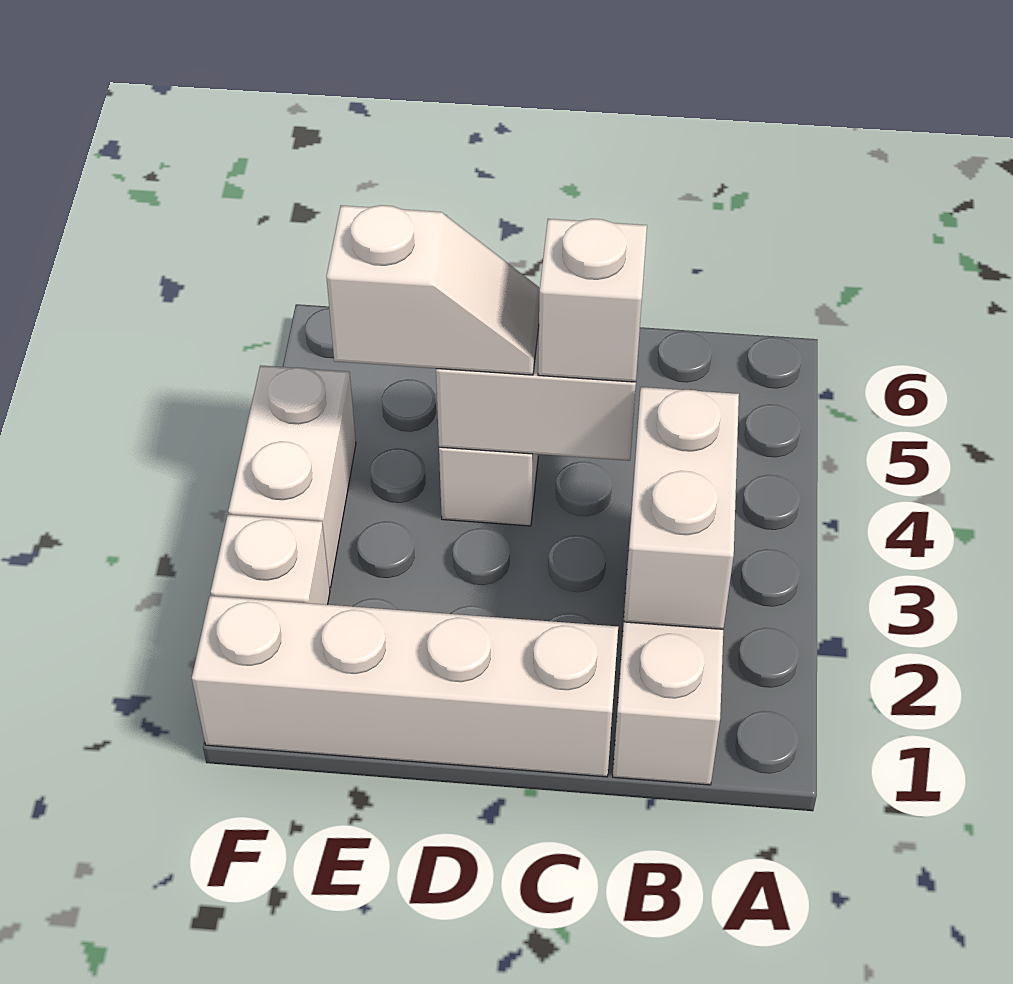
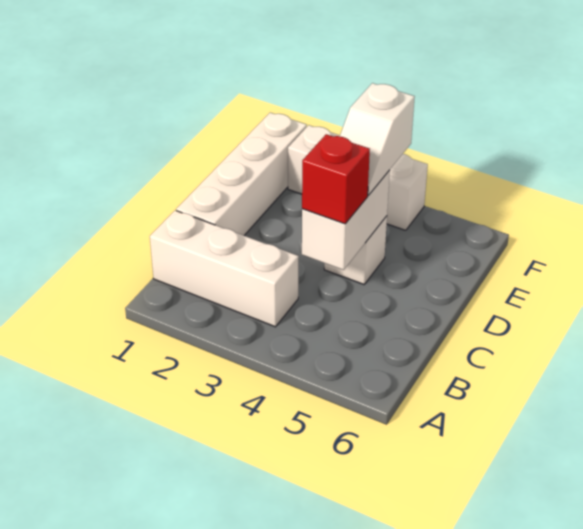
white 1x2 brick [624,387,739,629] -> none
white 1x1 brick [538,219,647,382] -> red 1x1 brick [302,134,370,224]

